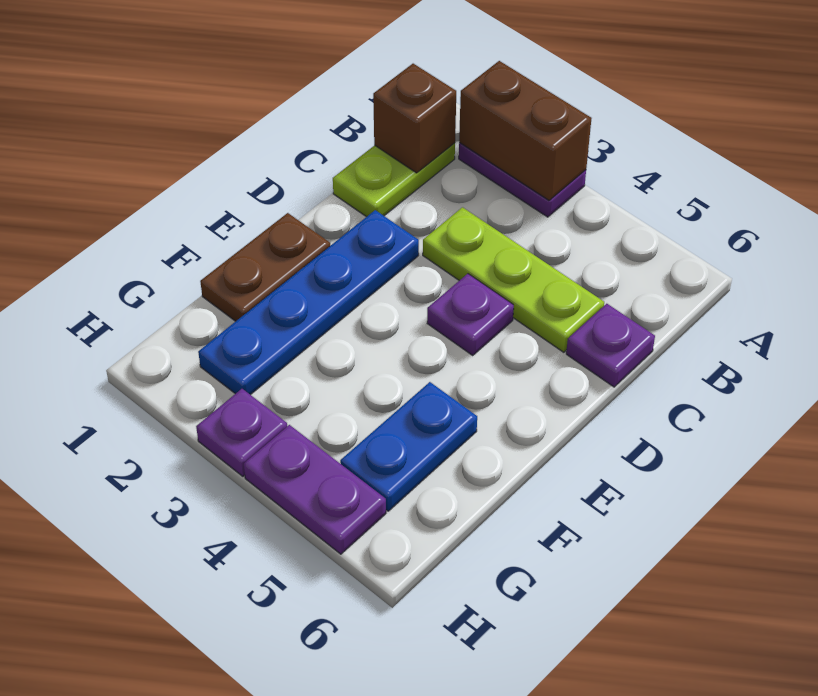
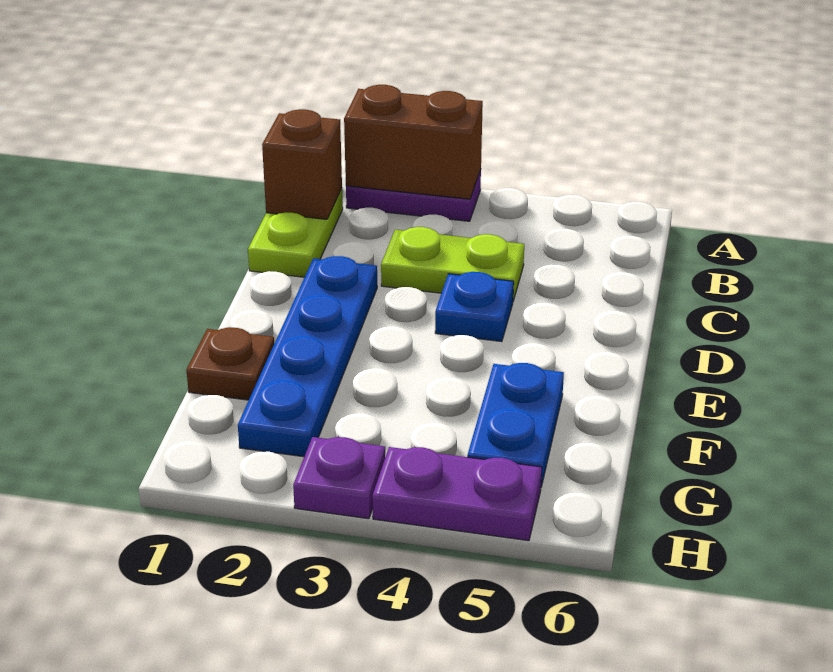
lime 1x3 plate [423,207,604,352] -> lime 1x2 plate [381,227,524,301]
purple 1x1 plate [566,304,655,387] -> none
purple 1x1 plate [427,274,514,355] -> blue 1x1 plate [435,272,514,342]
brown 1x2 plate [200,213,330,321] -> brown 1x1 plate [187,327,274,400]

